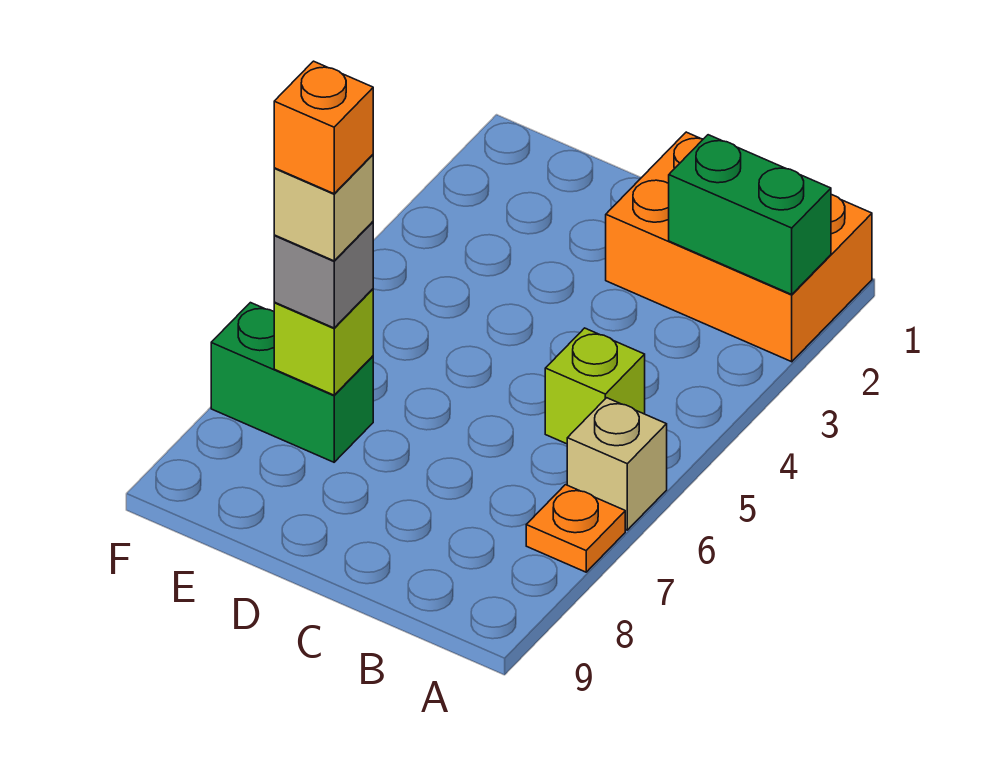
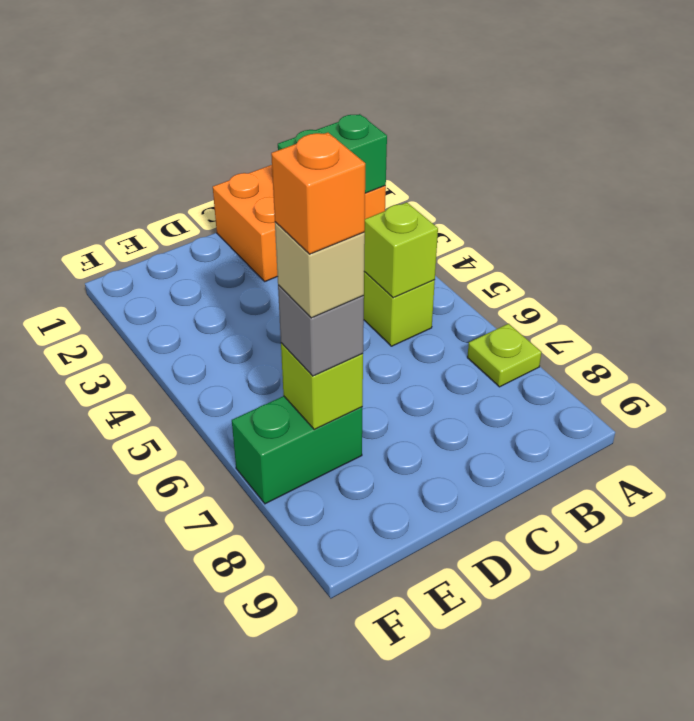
tan 1x1 brick [567,398,667,530] -> none
orange 1x1 plate [526,485,625,572] -> lime 1x1 plate [467,324,541,387]
none -> lime 1x1 brick [364,202,438,298]

